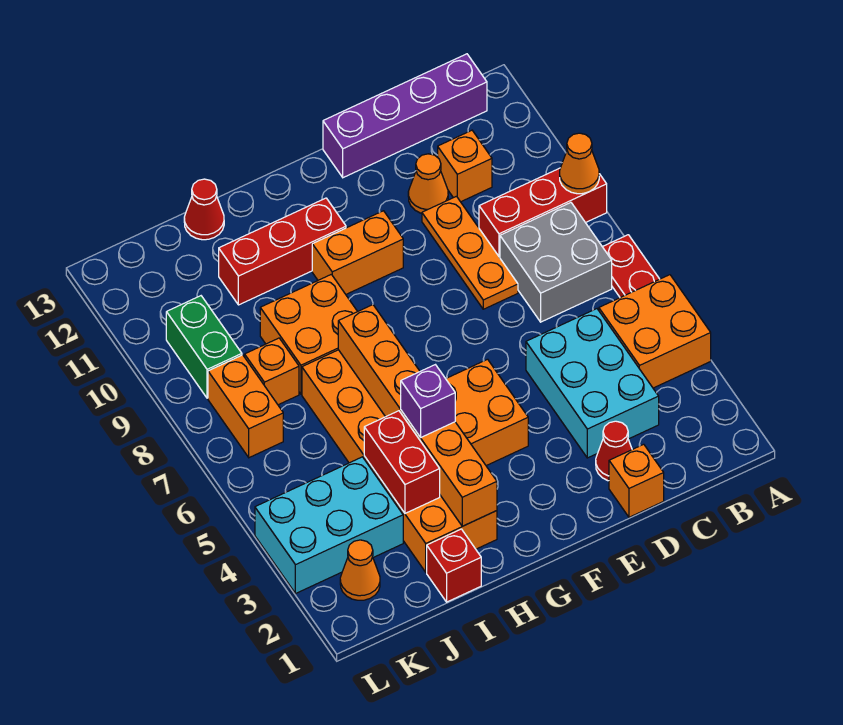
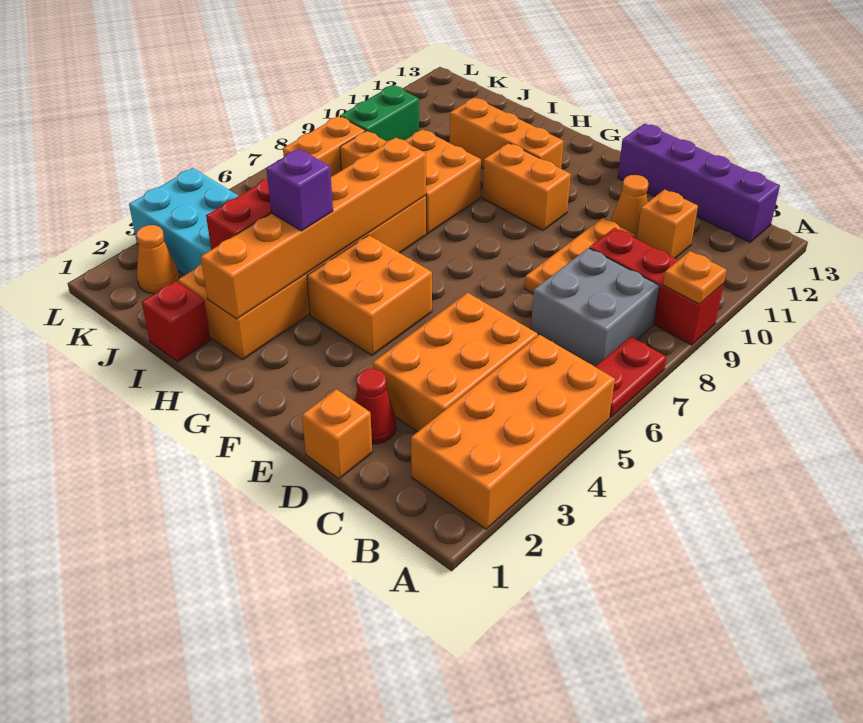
orange 2x2 brick [599,275,711,388] -> orange 2x4 brick [411,335,615,529]
orange 1x1 cone [560,133,599,194] -> orange 1x1 plate [663,251,727,304]
cyan 2x3 brick [526,309,659,458] -> orange 2x3 brick [373,293,538,432]
red 1x3 brick [219,198,346,305] -> orange 1x3 brick [450,98,563,169]
red 1x1 cone [184,179,224,240] -> none

